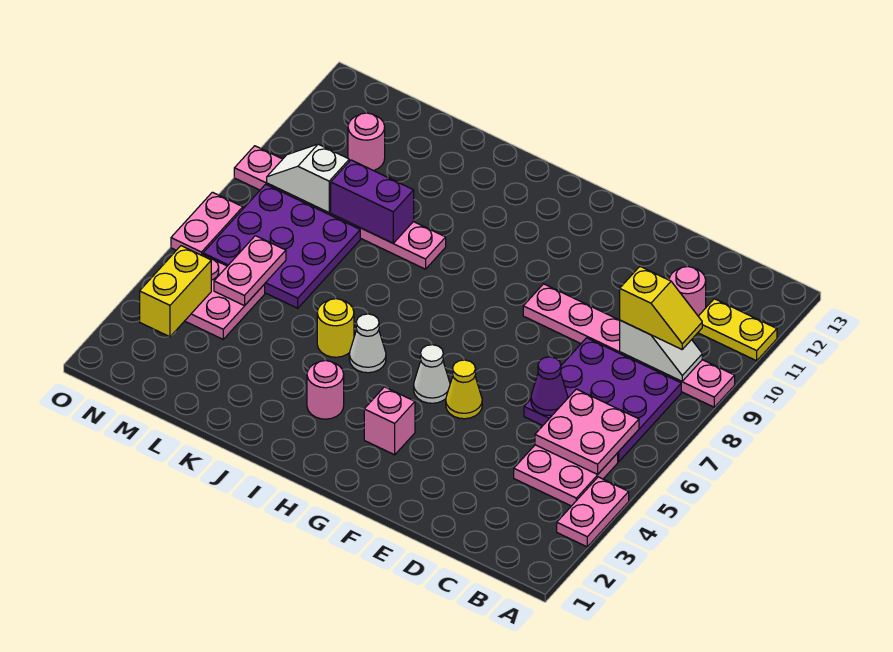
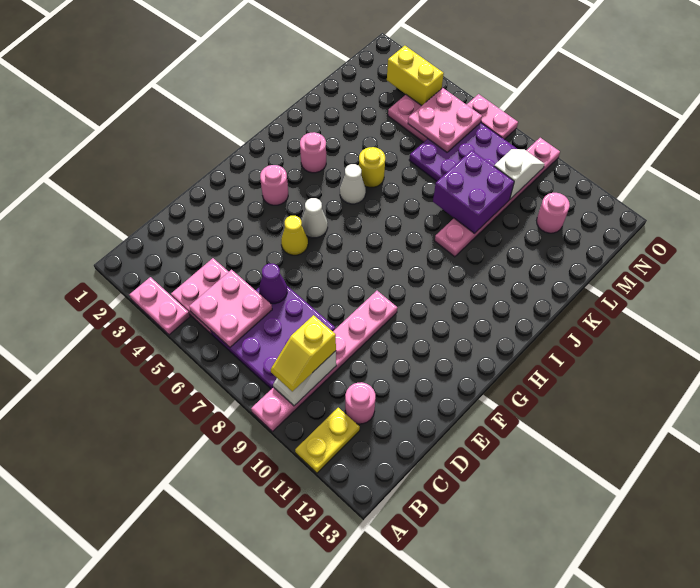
pink 1x1 brick [364,387,415,455] -> pink 1x1 round brick [260,165,288,205]
purple 1x2 brick [331,160,414,243] -> purple 2x2 brick [433,150,514,233]
pink 1x2 plate [214,236,286,306] -> pink 2x2 plate [408,88,482,152]

